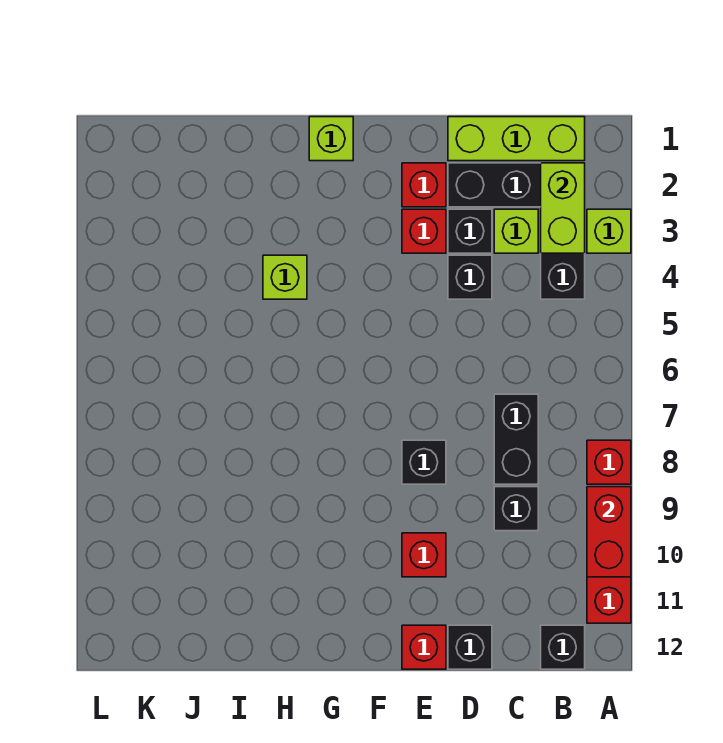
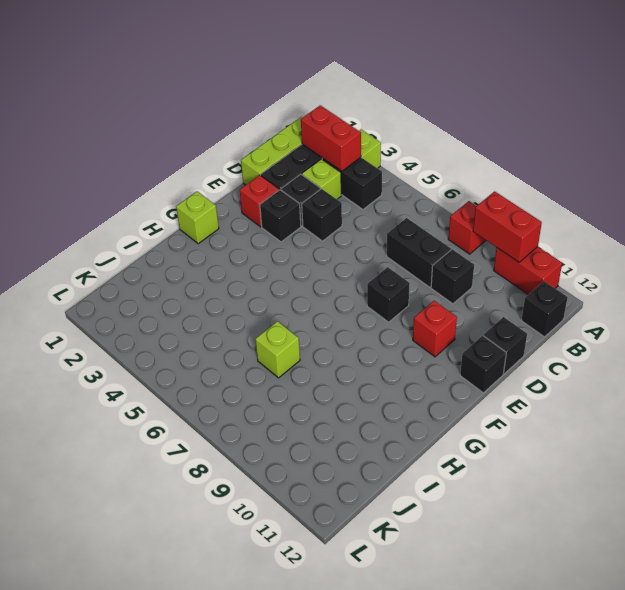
lime 1x2 brick [541,163,585,253] -> red 1x2 brick [301,105,361,171]
red 1x1 brick [402,209,446,253] -> black 1x1 brick [260,190,301,242]
red 1x1 brick [402,625,446,669] -> black 1x1 brick [460,335,506,393]
lime 1x1 brick [263,255,307,299] -> lime 1x1 brick moved to [255,321,300,378]

